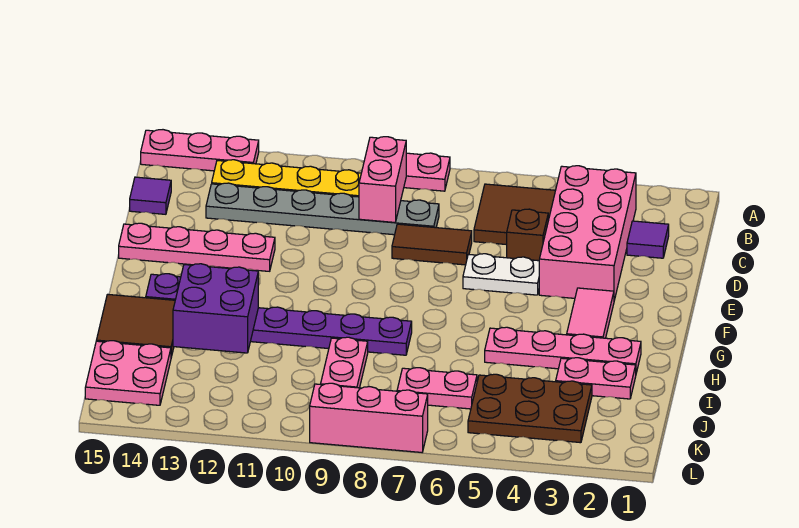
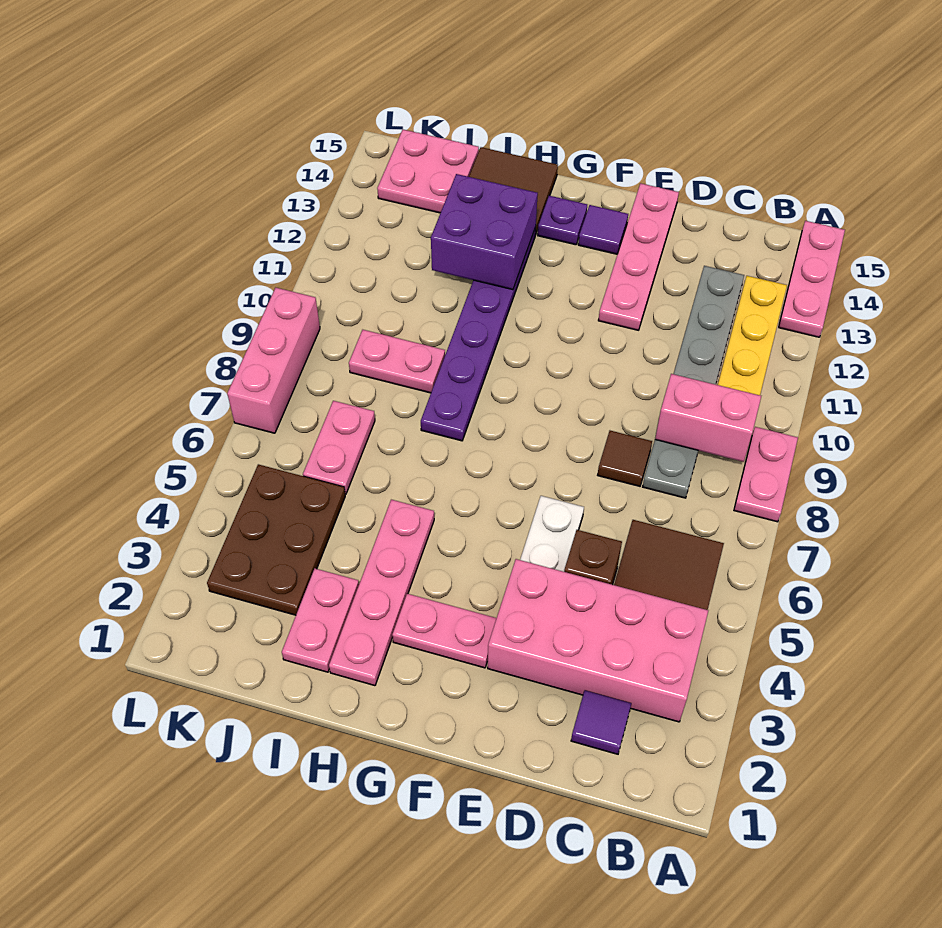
purple 1x1 tile [130,177,171,214] -> purple 1x1 tile moved to [578,205,628,254]
brown 1x2 tile [392,224,472,265] -> brown 1x1 tile [598,431,652,486]
pink 1x2 tile [567,288,614,338] -> pink 1x2 plate [392,594,497,668]

